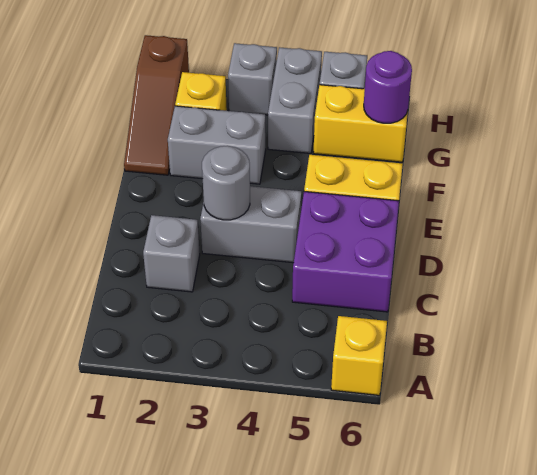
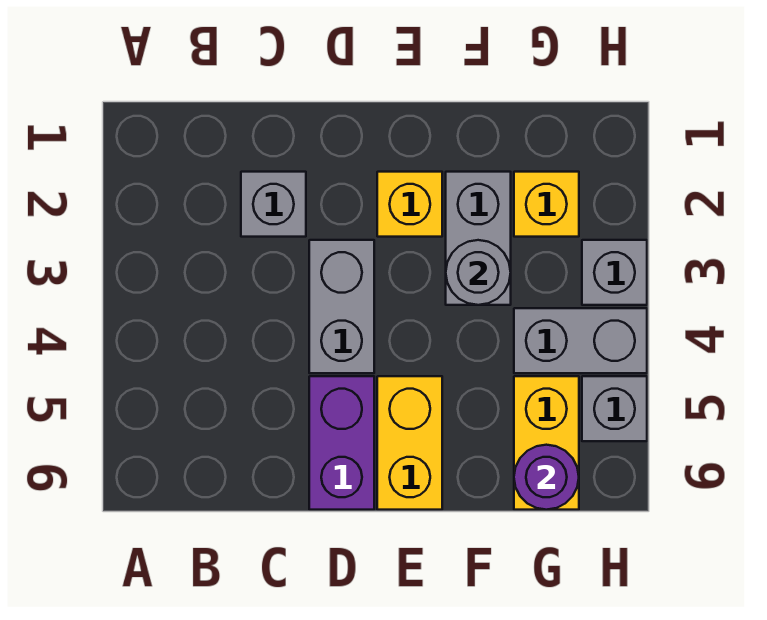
yellow 1x1 brick [331,316,387,395] -> yellow 1x1 brick moved to [377,172,442,237]
purple 2x2 brick [292,192,399,312] -> purple 1x2 brick [309,376,374,510]
grey 1x1 round brick [202,146,250,220] -> grey 1x1 round brick moved to [446,240,511,305]
brown 1x3 slope [124,35,189,175] -> none

